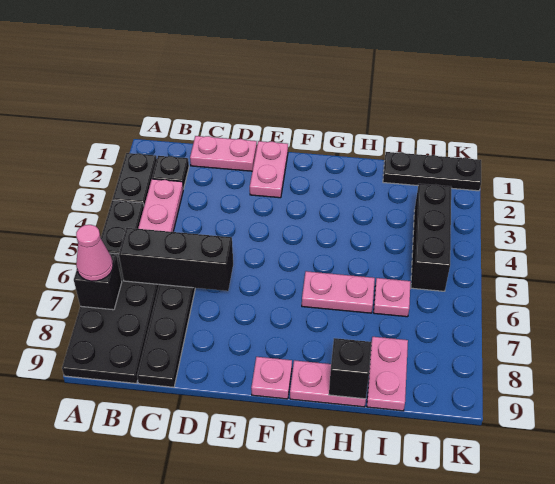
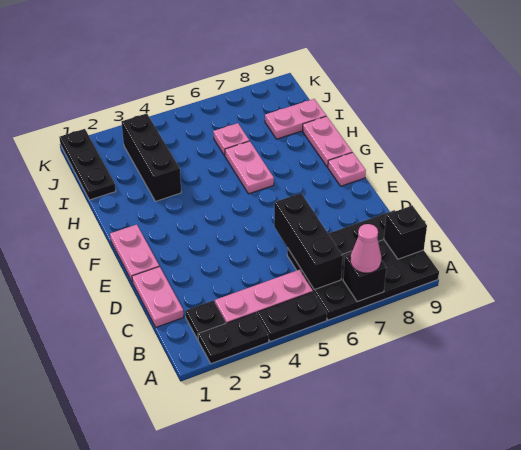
pink 1x2 plate [250,141,288,198] -> pink 1x2 plate turned to [110,225,159,282]
black 1x1 brick [329,338,371,399] -> black 1x1 brick moved to [384,206,427,259]
black 1x3 brick [411,184,451,291] -> black 1x3 brick turned to [122,113,181,201]

